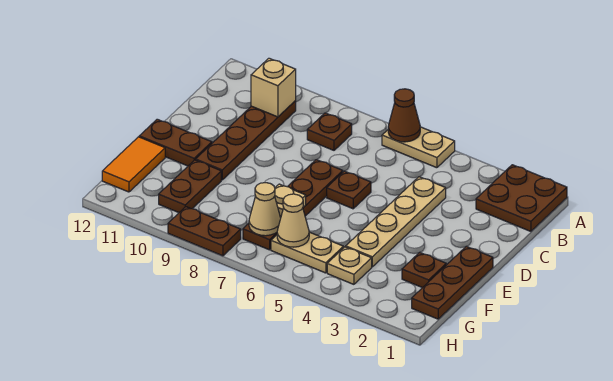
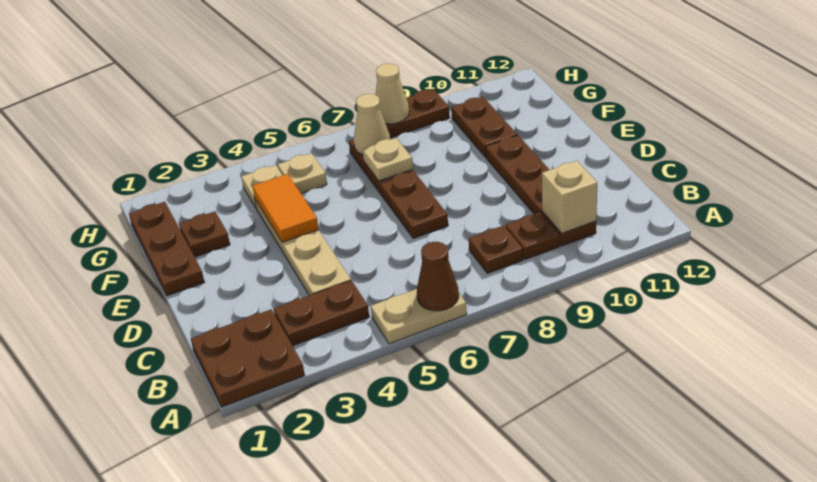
brown 1x1 plate [327,171,371,209] -> brown 1x1 plate moved to [506,212,560,259]
brown 1x2 plate [139,119,212,166] -> brown 1x2 plate moved to [274,280,369,346]
orange 1x2 tile [102,137,165,192] -> orange 1x2 tile moved to [252,174,319,242]
tan 1x2 plate [271,232,343,273] -> tan 1x1 plate [278,153,327,193]
tan 1x1 cone [277,194,309,247] -> tan 1x1 cone moved to [375,64,409,124]

